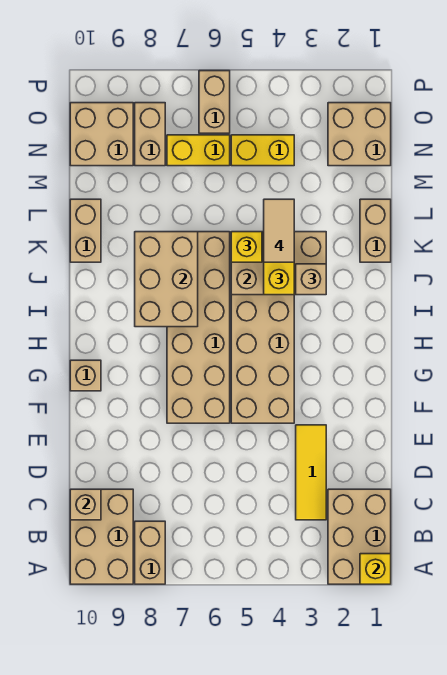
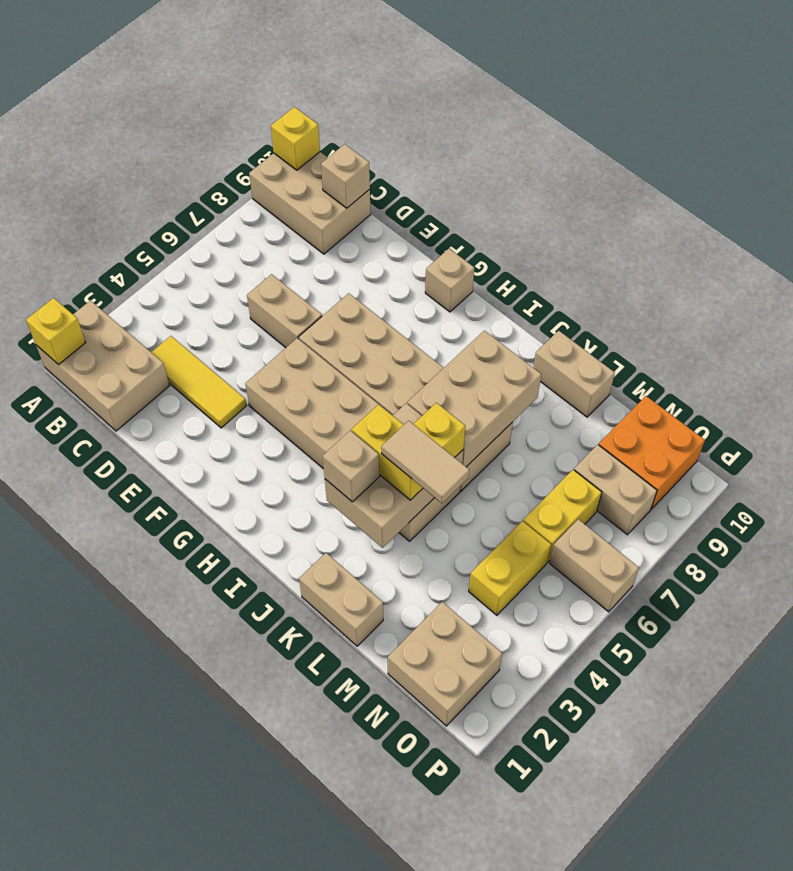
tan 1x2 brick [135,521,165,584] -> tan 1x2 brick moved to [247,274,322,347]
none -> yellow 1x1 brick [271,107,320,170]
tan 2x3 brick [135,232,198,327] -> tan 2x3 brick turned to [407,331,541,467]
tan 2x2 brick [70,103,133,166] -> orange 2x2 brick [599,396,705,509]

